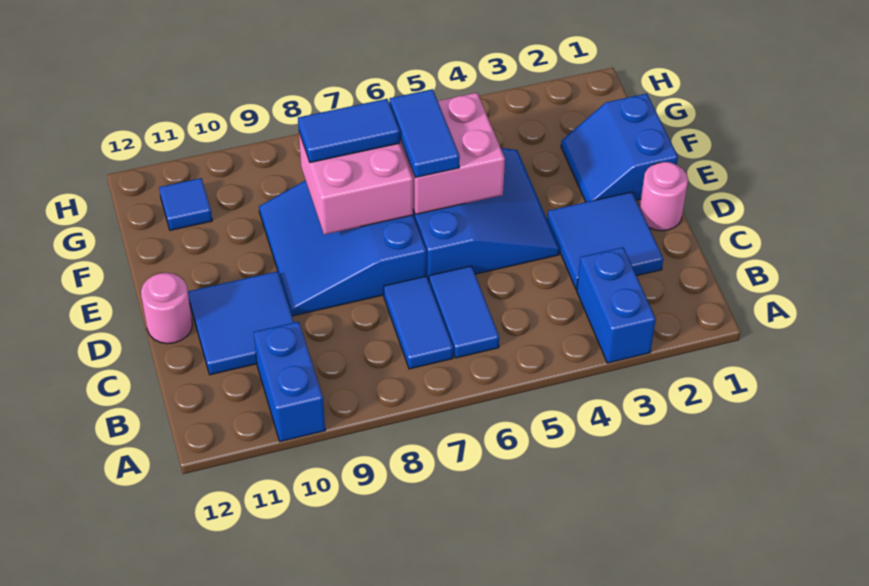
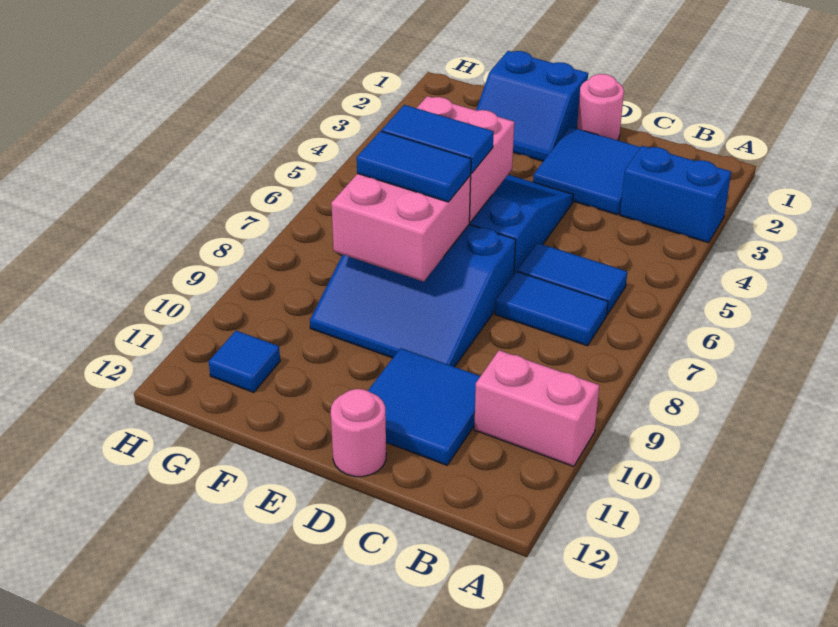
blue 1x2 brick [254,322,325,442] -> pink 1x2 brick [474,350,599,467]
blue 1x2 tile [298,99,400,162] -> blue 1x2 tile turned to [357,131,471,202]

